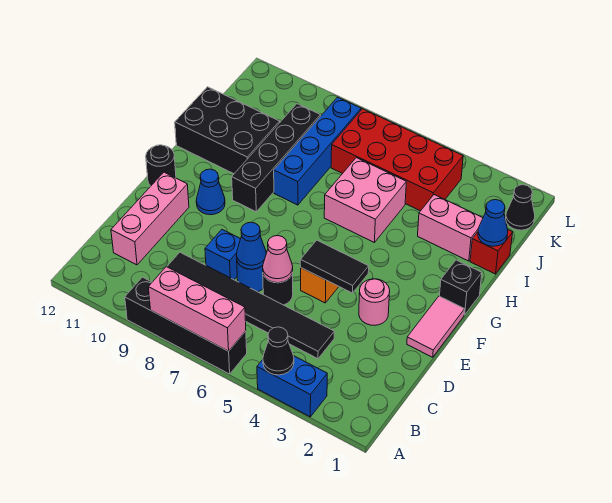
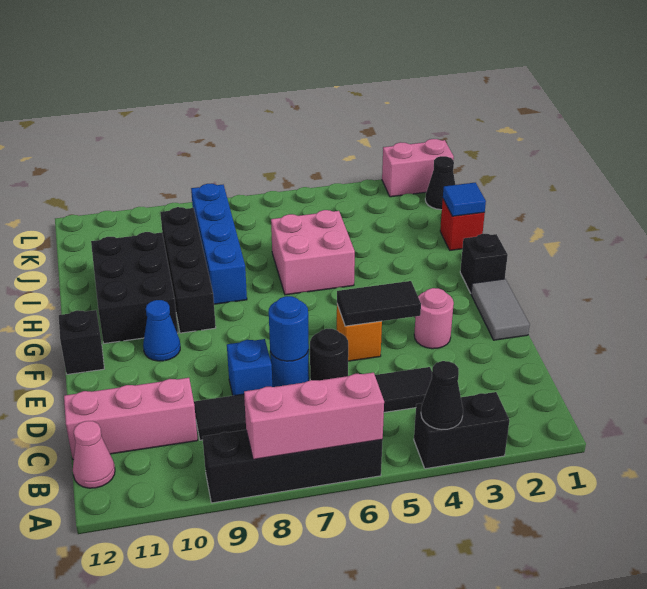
blue 1x2 brick [257,356,327,417] -> black 1x2 brick [414,392,510,469]
pink 1x3 brick [111,172,189,265] -> pink 1x3 brick turned to [64,378,198,460]
pink 1x1 cone [263,236,293,283] -> pink 1x1 cone moved to [73,421,115,488]
blue 1x1 cone [236,222,266,269] -> blue 1x1 round brick [269,296,309,361]
pink 1x2 tile [407,296,465,357] -> grey 1x2 tile [471,279,530,340]
black 1x1 round brick [146,145,176,186] -> black 1x1 brick [59,310,104,374]
black 2x3 brick [175,87,280,174] -> black 2x3 brick turned to [91,232,178,343]
blue 1x1 cone [478,200,508,246] -> blue 1x1 tile [443,183,486,216]
pink 1x2 brick [418,195,483,261] -> pink 1x2 brick moved to [382,139,454,197]
red 2x4 brick [331,109,463,211] -> none

